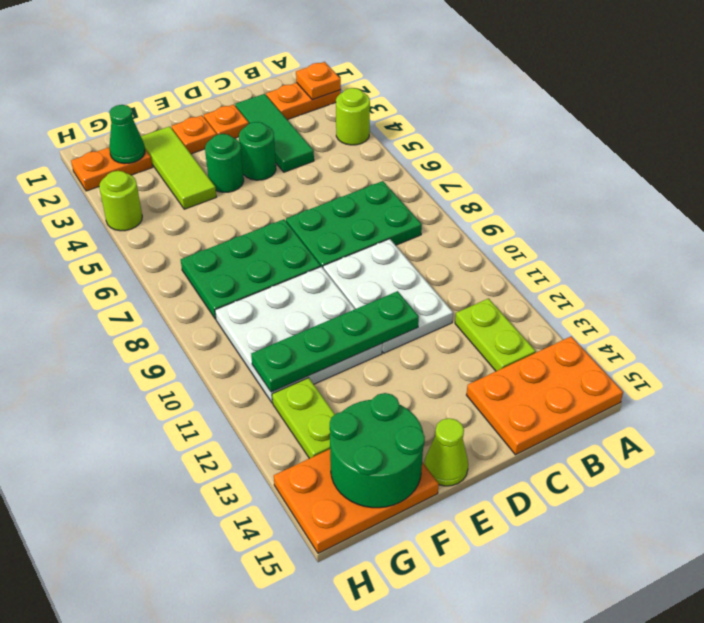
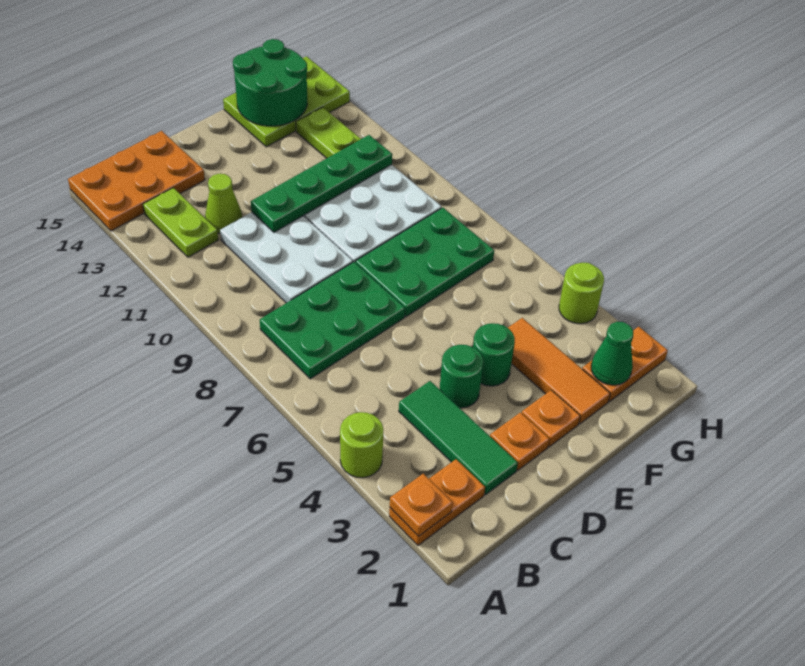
lime 1x1 cone [425,418,468,486] -> lime 1x1 cone moved to [205,174,242,233]
lime 1x3 tile [141,126,216,209] -> orange 1x3 tile [508,318,610,424]
orange 2x3 plate [274,449,439,553] -> lime 2x3 plate [223,56,350,147]

